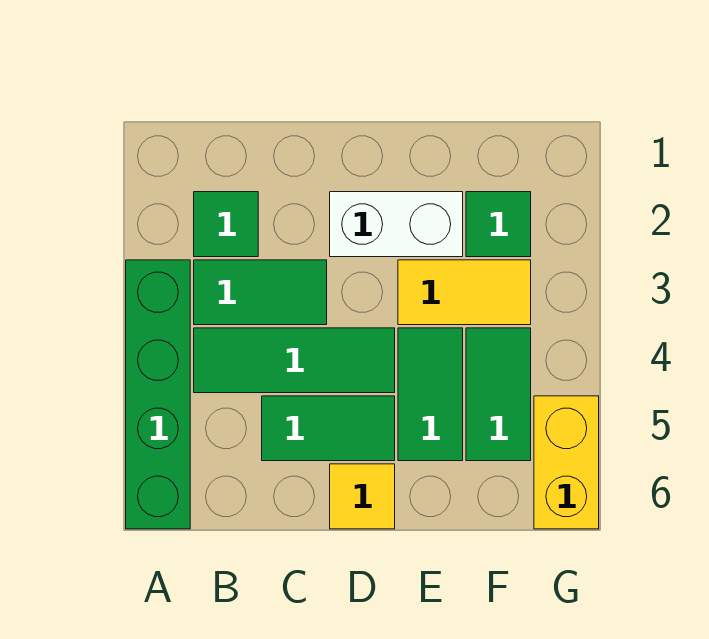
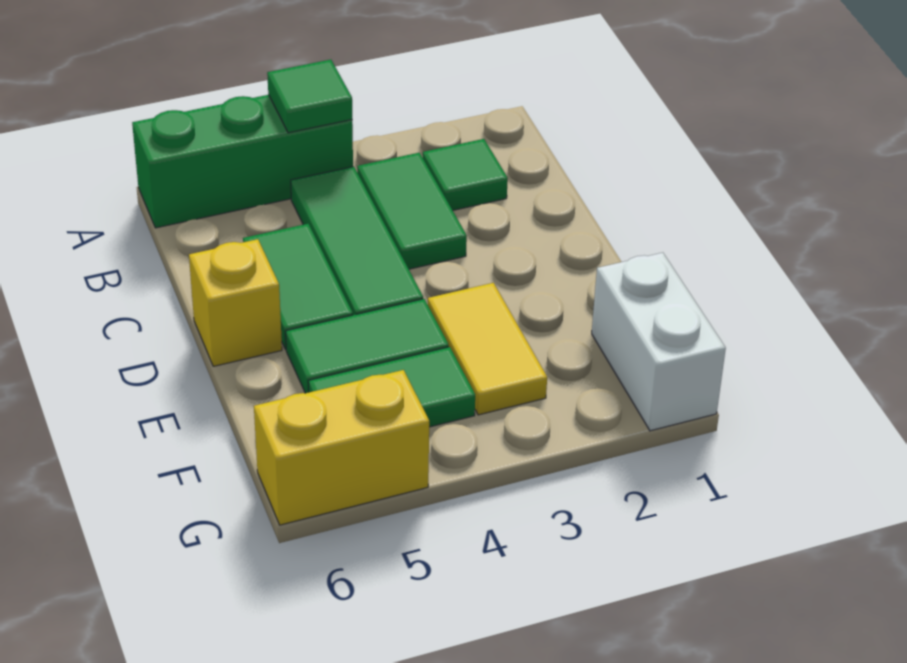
green 1x4 brick [126,260,190,529] -> green 1x3 brick [132,95,353,228]
white 1x2 brick [330,192,463,257] -> white 1x2 brick moved to [592,253,726,431]
yellow 1x1 tile [330,464,395,529] -> yellow 1x1 brick [189,239,282,366]
green 1x1 tile [466,192,531,257] -> green 1x1 tile moved to [267,60,352,133]

